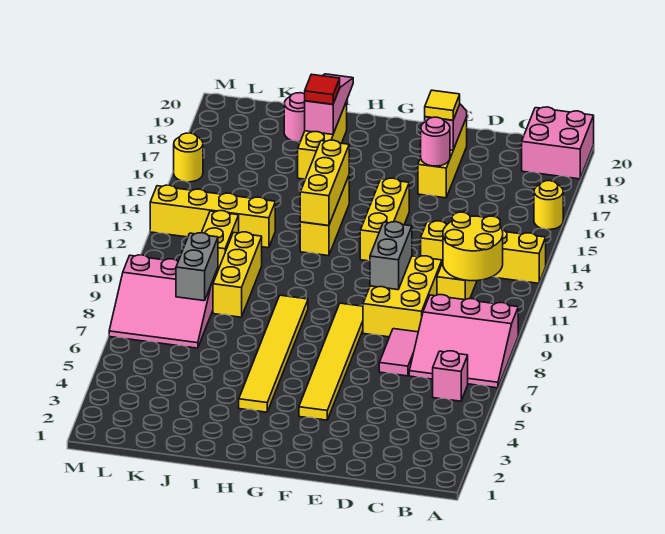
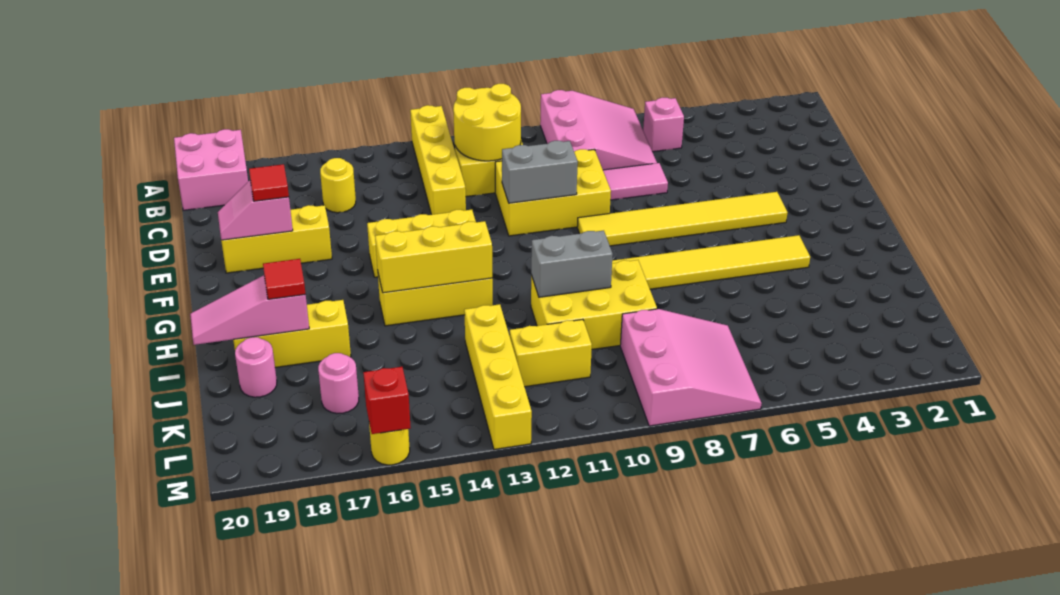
yellow 1x1 round brick [534,181,563,230] -> yellow 1x1 round brick moved to [320,158,356,213]
pink 1x1 round brick [421,117,450,166] -> pink 1x1 round brick moved to [318,353,359,413]
yellow 1x1 tile [425,90,460,120] -> red 1x1 tile [249,164,289,201]
yellow 1x3 brick [213,232,262,317] -> yellow 2x3 brick [531,260,657,349]
grey 1x2 brick [176,233,218,301] -> grey 1x2 brick moved to [531,231,613,297]
none -> red 1x1 brick [363,367,411,434]

